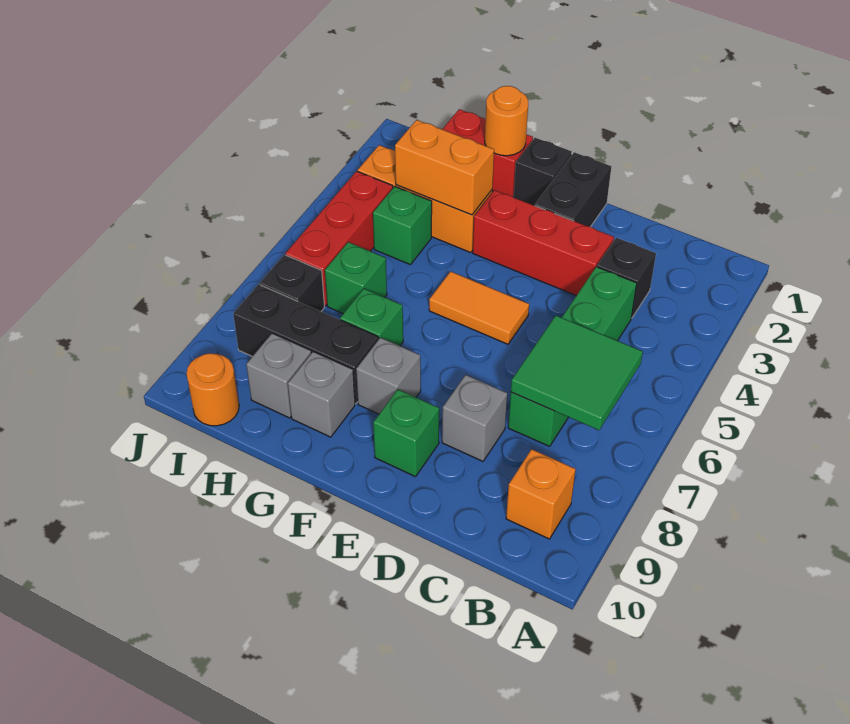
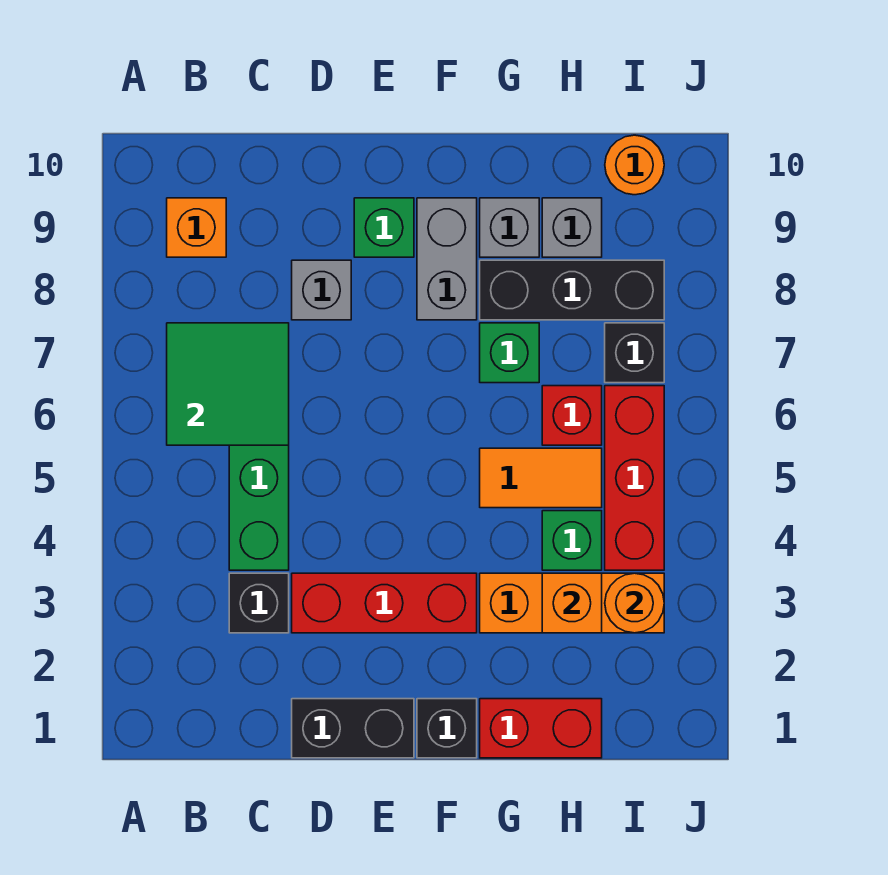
black 1x2 brick [535,152,611,227] -> black 1x2 brick turned to [292,699,414,758]
orange 1x2 tile [429,271,529,344] -> orange 1x2 tile moved to [480,448,602,508]
grey 1x1 brick [356,338,421,414] -> grey 1x2 brick [417,198,477,320]
orange 1x1 round brick [485,86,528,156] -> orange 1x1 round brick moved to [605,573,664,633]
orange 1x2 brick [395,120,494,215] -> orange 1x1 brick [542,573,602,633]
green 1x1 brick [325,242,387,314] -> red 1x1 brick [542,386,602,445]

